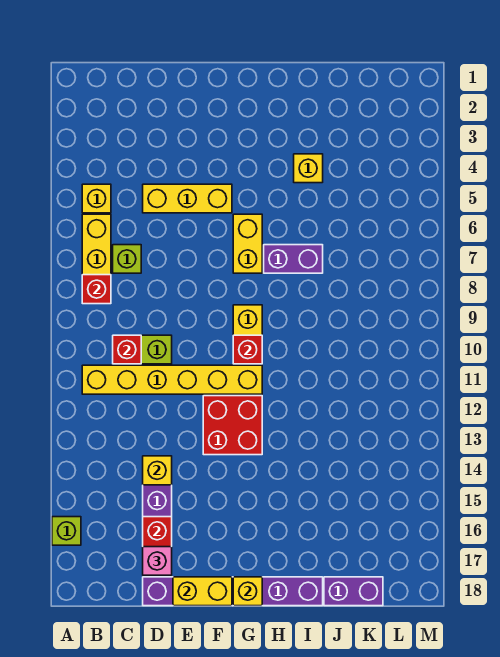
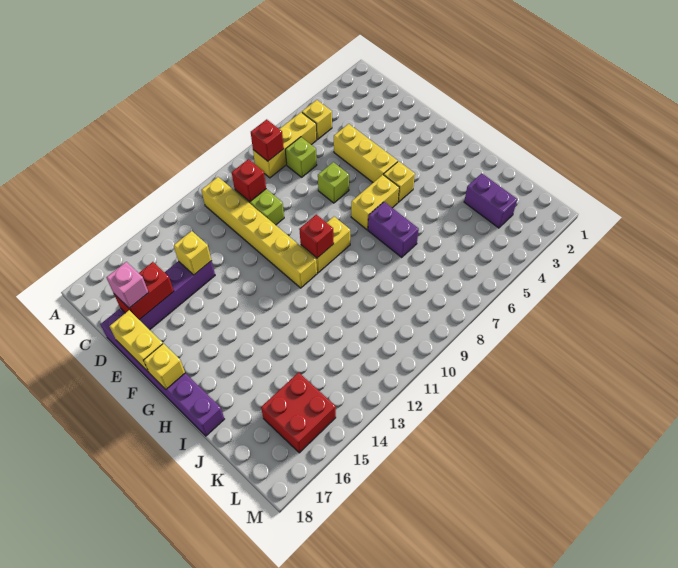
lime 1x1 brick [52,517,81,545] -> lime 1x1 brick moved to [318,162,349,203]
red 2x2 brick [203,396,262,455] -> red 2x2 brick moved to [261,372,336,453]
yellow 1x1 brick [294,154,323,183] -> yellow 1x1 brick moved to [384,161,415,202]
purple 1x2 brick [324,577,383,606] -> purple 1x2 brick moved to [464,173,517,228]

